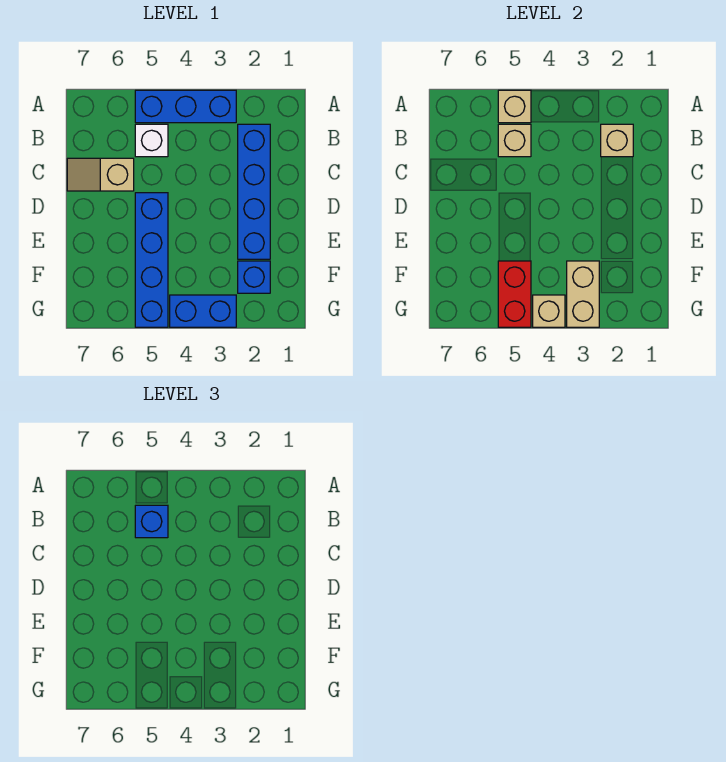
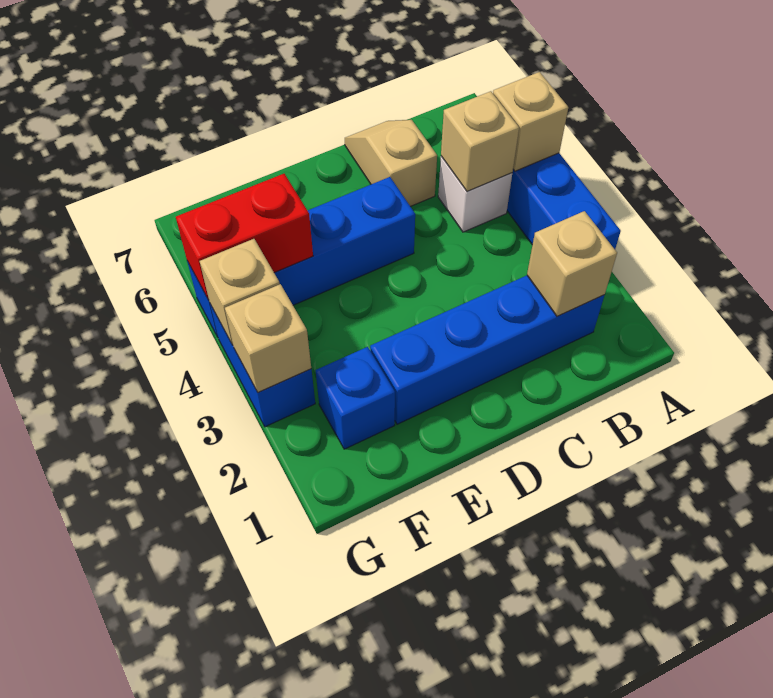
blue 1x1 brick [135,505,168,538] -> none
tan 1x2 brick [567,261,599,327] -> tan 1x1 brick [225,284,311,392]

